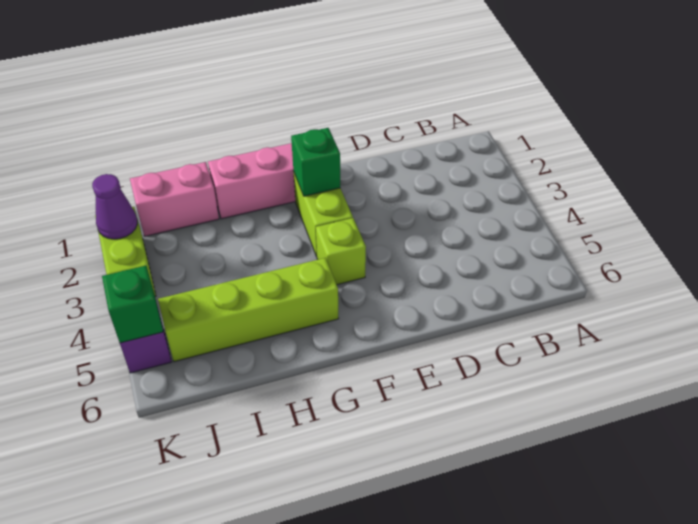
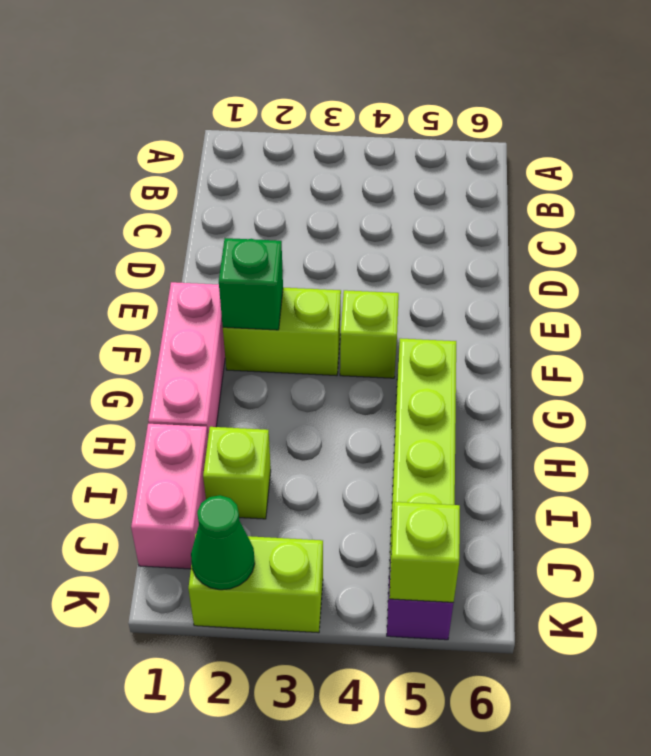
none -> lime 1x1 brick [203,427,271,519]
purple 1x1 cone [92,174,137,239] -> green 1x1 cone [191,495,255,590]
green 1x1 brick [102,265,163,343] -> lime 1x1 brick [389,502,460,602]

